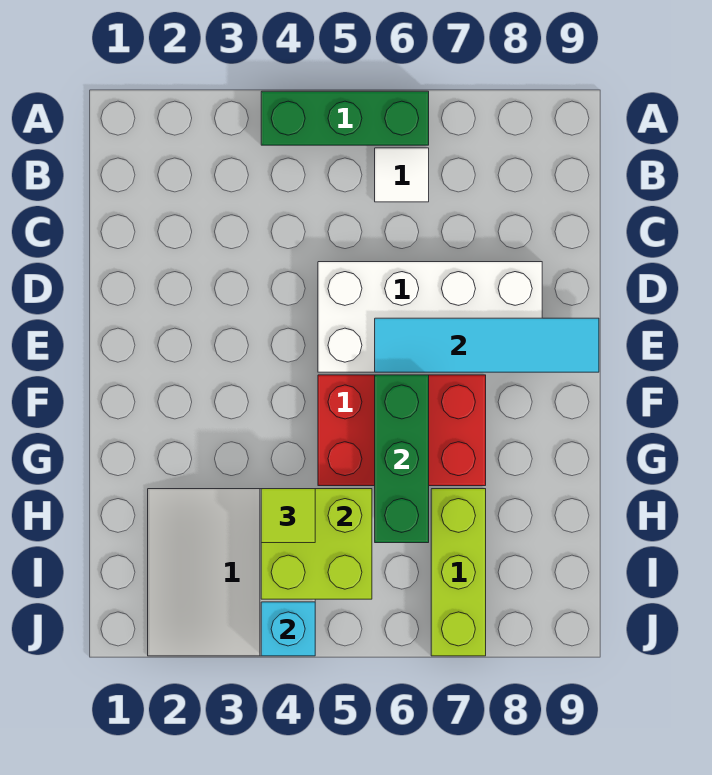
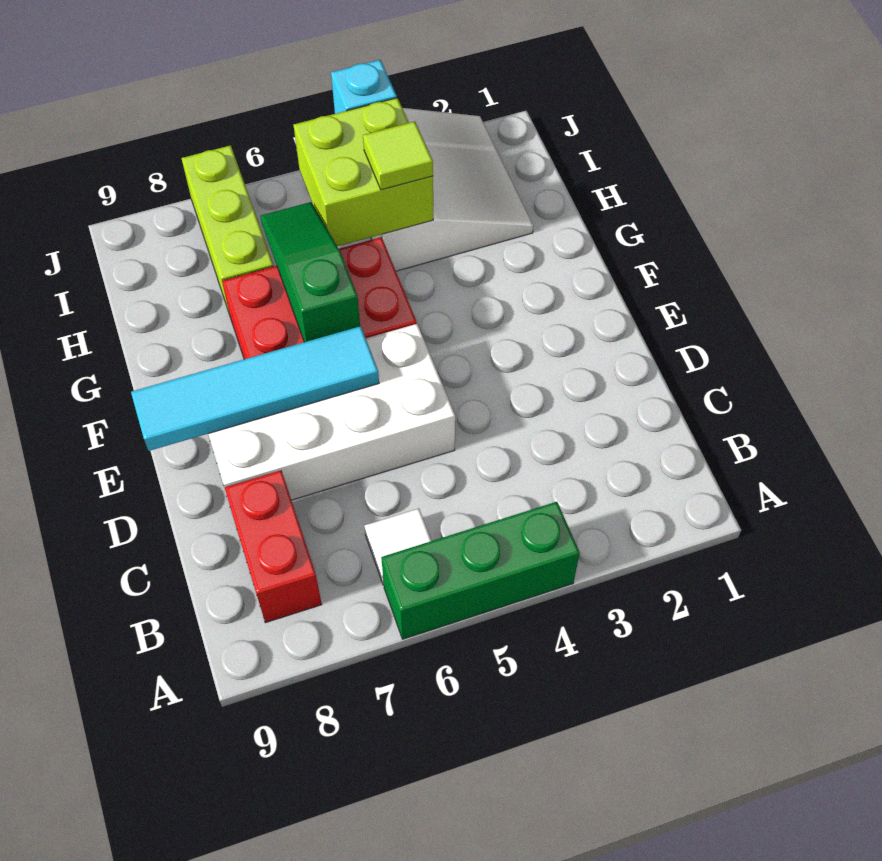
none -> red 1x2 brick [224,470,322,623]
green 1x3 brick [375,375,429,543] -> green 1x3 slope [260,202,360,342]

